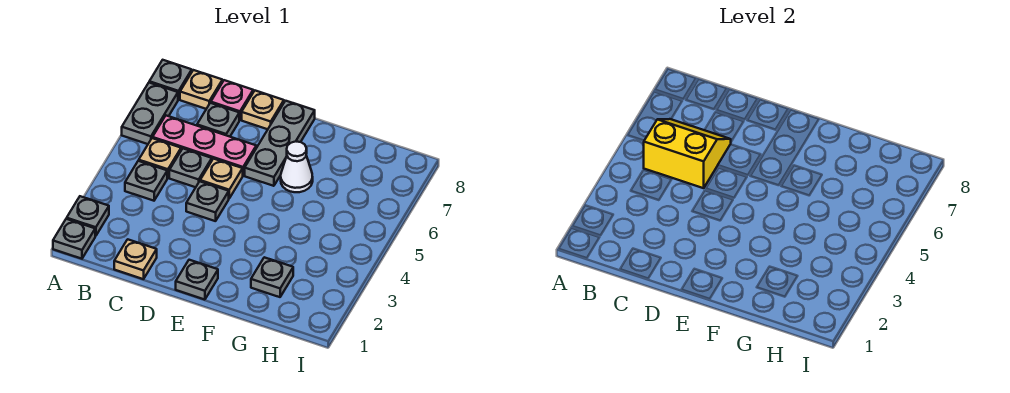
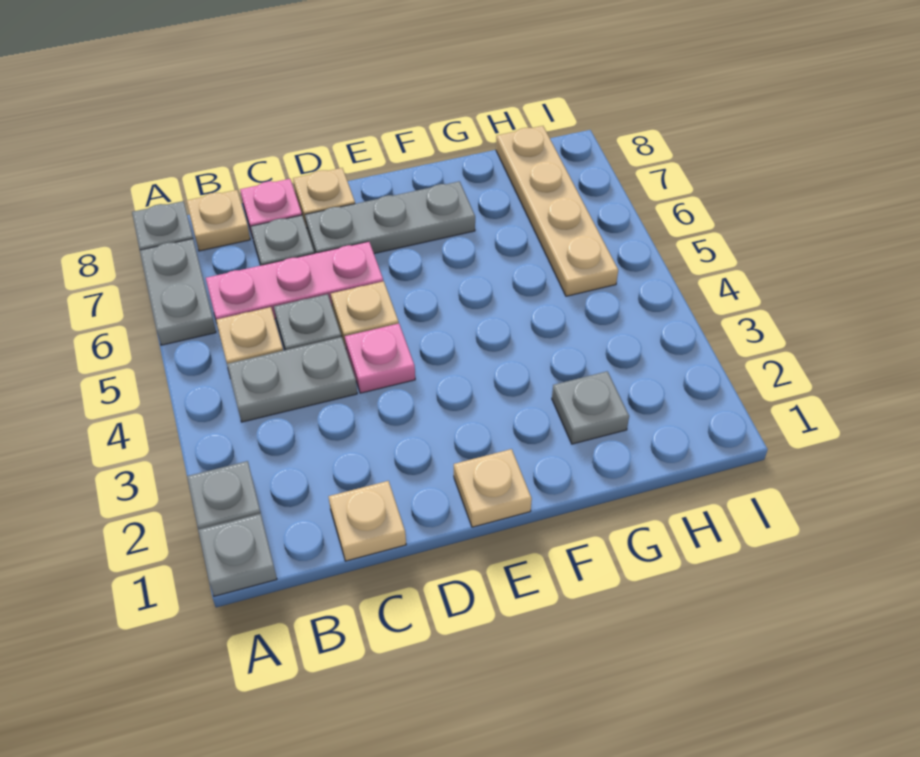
grey 1x1 plate [125,161,167,201] -> grey 1x2 plate [227,337,357,422]
yellow 2x2 slope [644,119,731,188] -> none
grey 1x1 plate [186,181,229,221] -> pink 1x1 plate [345,324,415,393]
grey 1x1 plate [176,260,218,300] -> tan 1x1 plate [454,449,532,527]
grey 1x3 plate [245,101,315,186] -> grey 1x3 plate turned to [305,181,475,254]
white 1x1 cone [281,141,313,192] -> none
none -> tan 1x4 plate [496,126,618,296]

